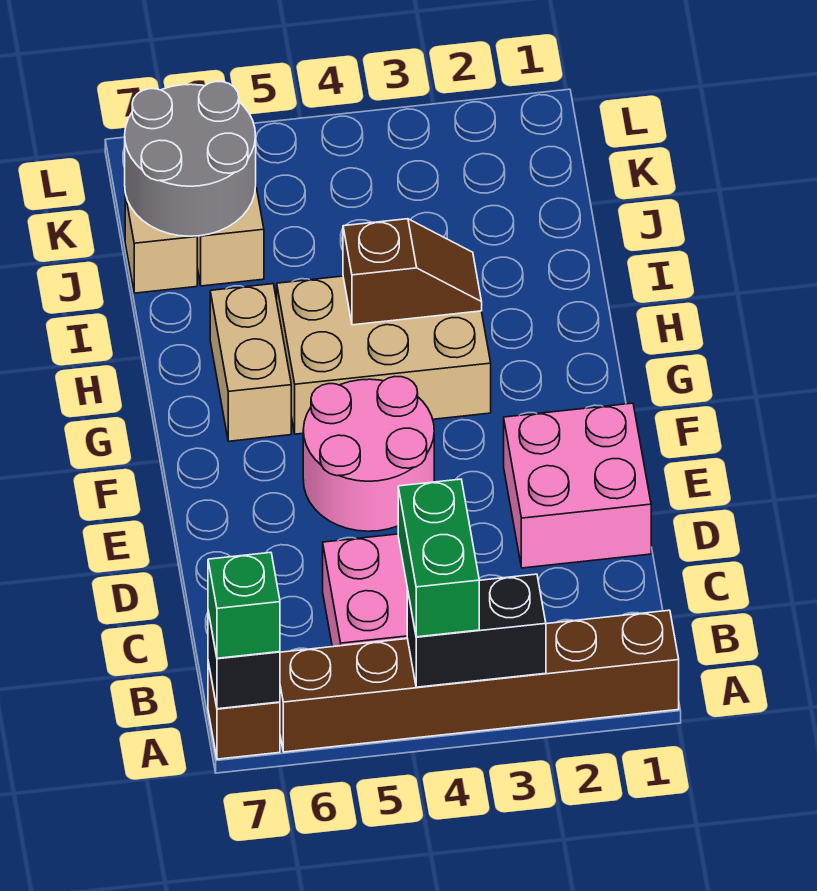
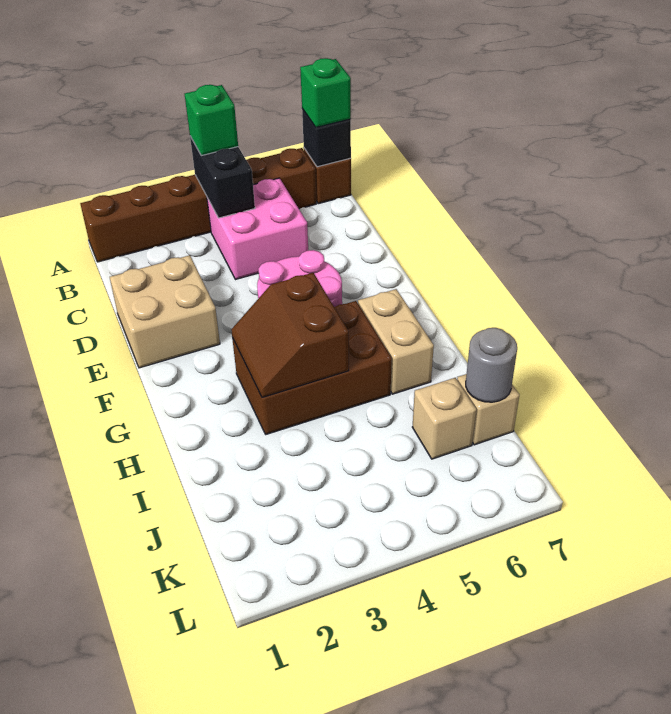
black 1x2 brick [407,574,546,687] -> black 1x2 brick turned to [190,136,255,218]
green 1x2 brick [398,479,479,637] -> green 1x1 brick [185,85,238,155]
pink 2x2 brick [504,403,651,568] -> tan 2x2 brick [110,255,220,368]
tan 2x3 brick [277,276,491,434] -> brown 2x3 brick [232,301,392,434]
brown 1x2 slope [343,219,482,325] -> brown 2x2 slope [231,273,349,397]
grey 2x2 round brick [125,82,256,236] -> grey 1x1 round brick [466,328,517,402]

